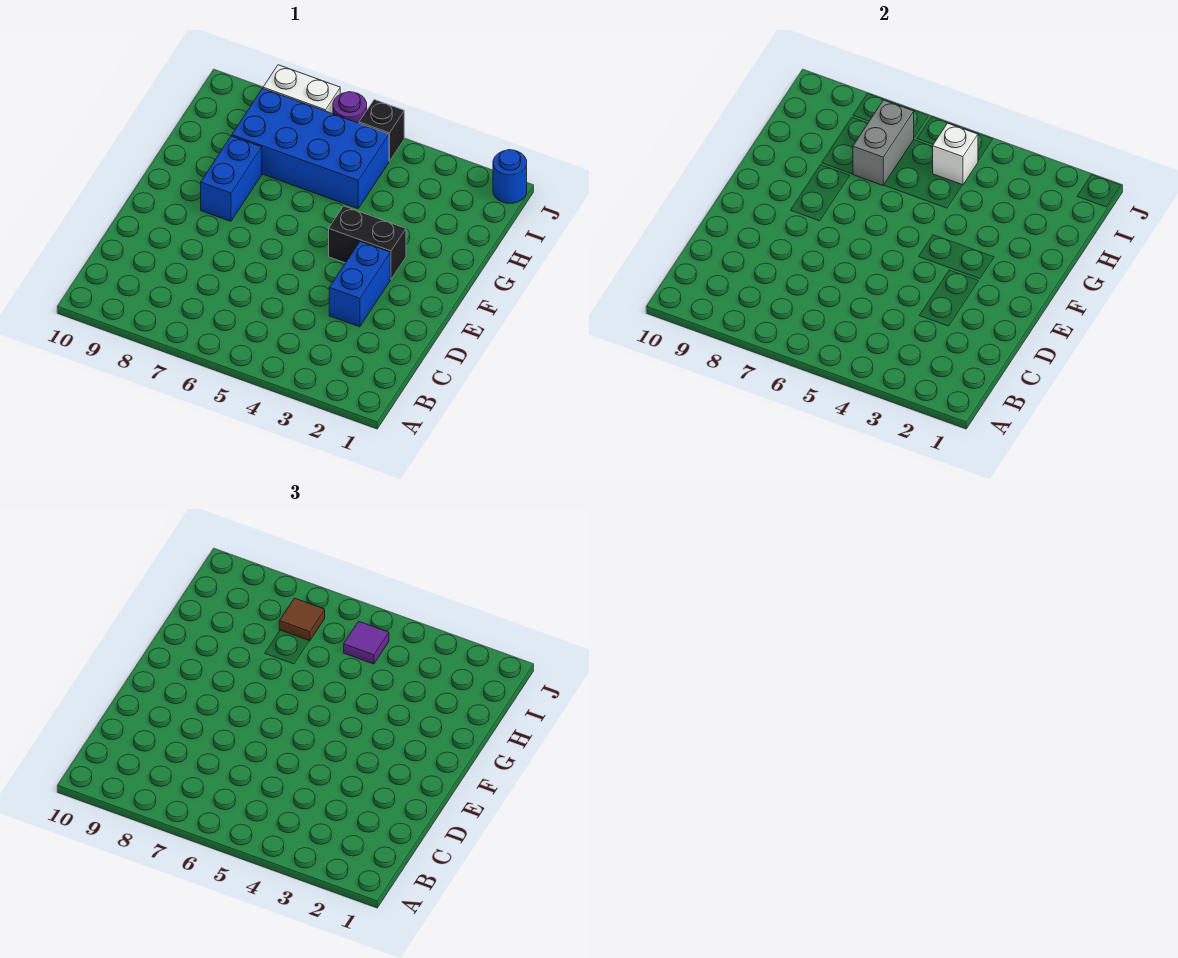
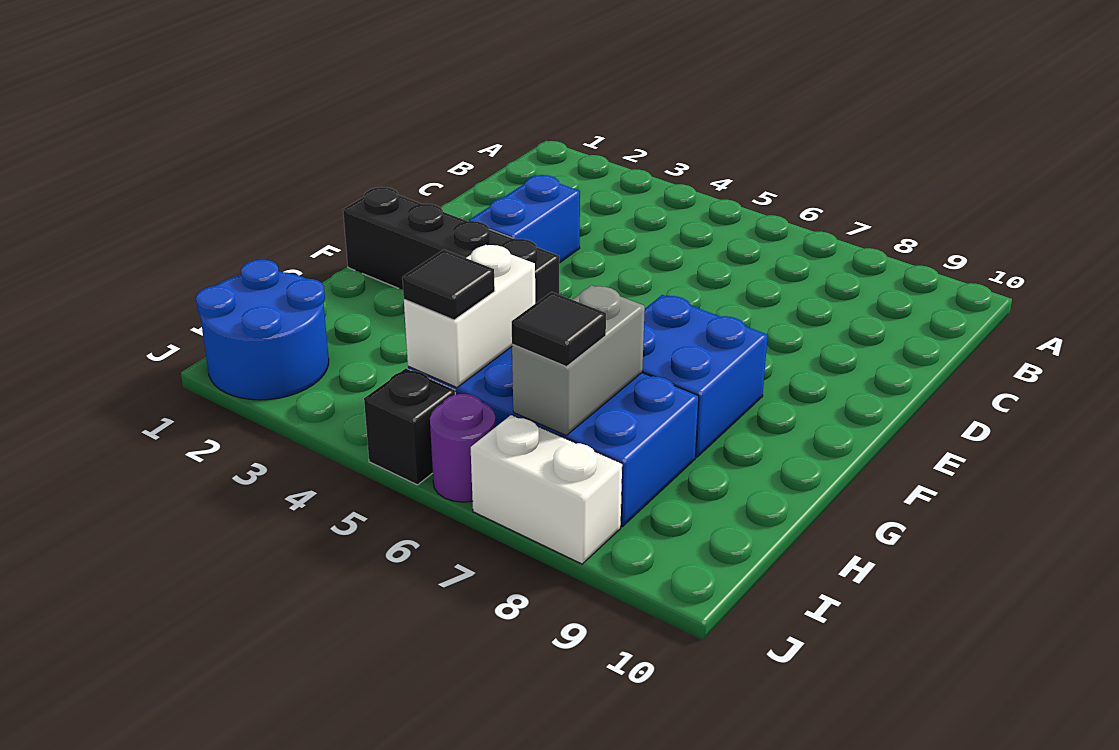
black 1x2 brick [329,206,406,279] -> black 1x4 brick [343,187,559,303]
blue 1x2 brick [201,136,262,221] -> blue 2x2 brick [642,295,768,458]
white 1x1 brick [933,123,978,185] -> white 1x2 brick [404,245,535,387]
purple 1x1 tile [344,621,389,664] -> black 1x1 tile [402,249,495,320]
brown 1x1 tile [279,598,325,641] -> black 1x1 tile [512,292,606,367]
blue 1x1 round brick [493,150,527,203] -> blue 2x2 round brick [196,260,329,400]

